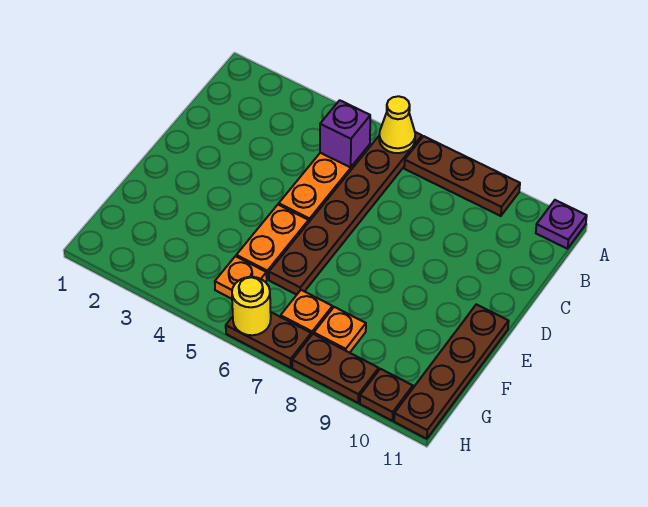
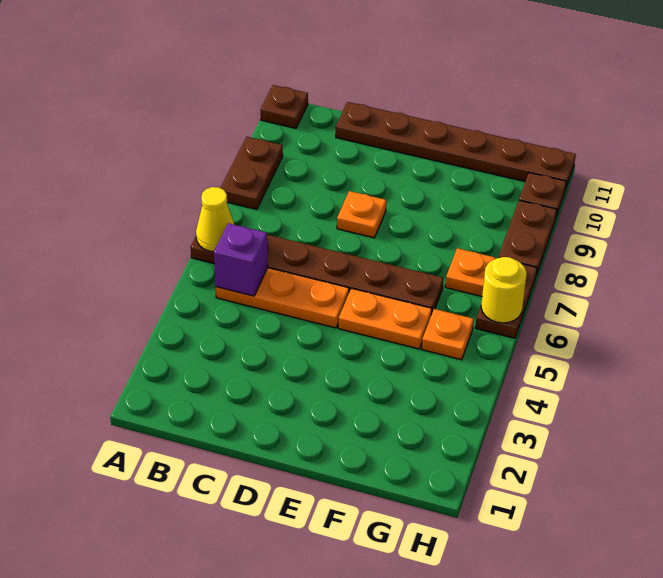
brown 1x3 plate [404,136,520,216] -> brown 1x2 plate [221,137,283,209]
purple 1x1 plate [536,200,587,249] -> brown 1x1 plate [260,85,308,128]
brown 1x4 plate [394,304,509,439] -> brown 1x6 plate [336,102,576,190]
orange 1x1 plate [314,307,366,353] -> orange 1x1 plate moved to [337,191,386,238]

